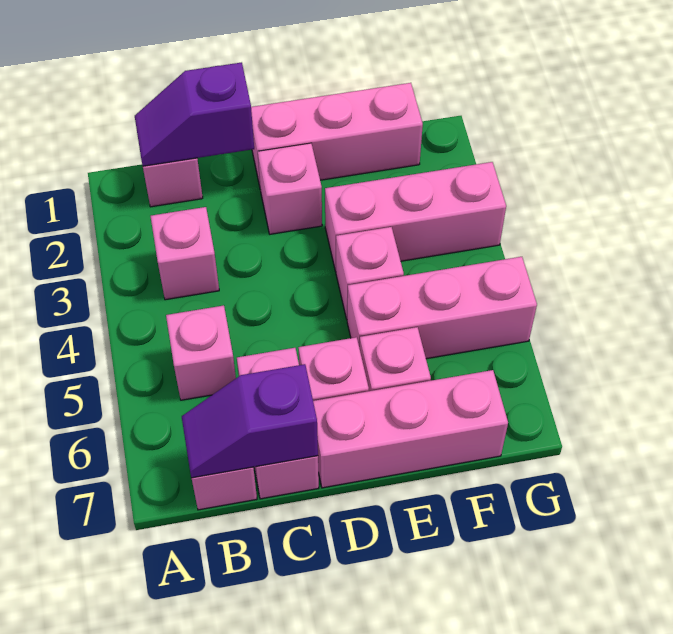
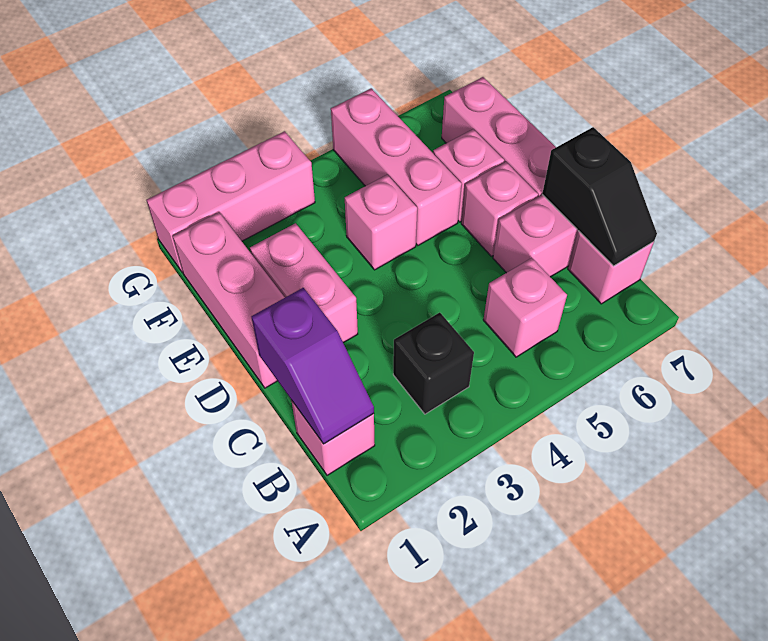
pink 1x1 brick [151,207,219,300] -> black 1x1 brick [393,313,474,414]
purple 1x2 slope [182,364,318,478] -> black 1x2 slope [542,127,657,266]
pink 1x1 brick [258,143,322,234] -> pink 1x2 brick [250,223,358,343]
pink 1x3 brick [325,162,506,271] -> pink 1x3 brick turned to [147,131,315,273]

